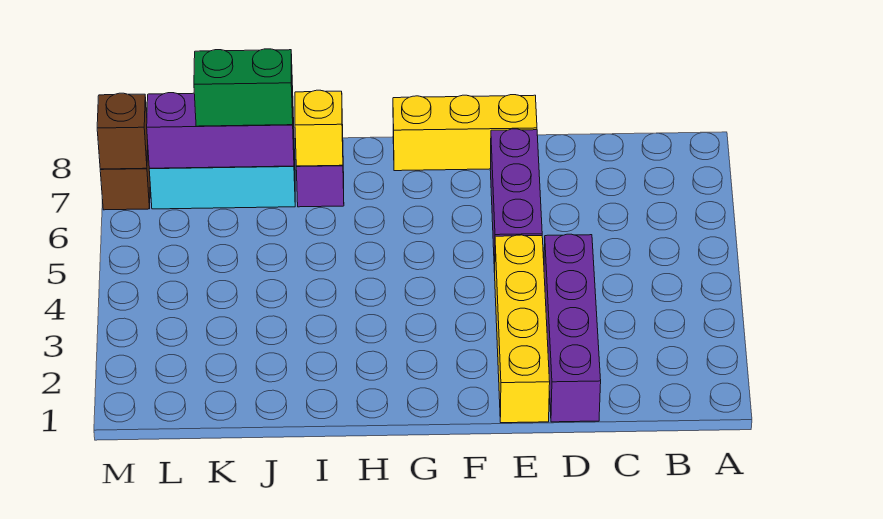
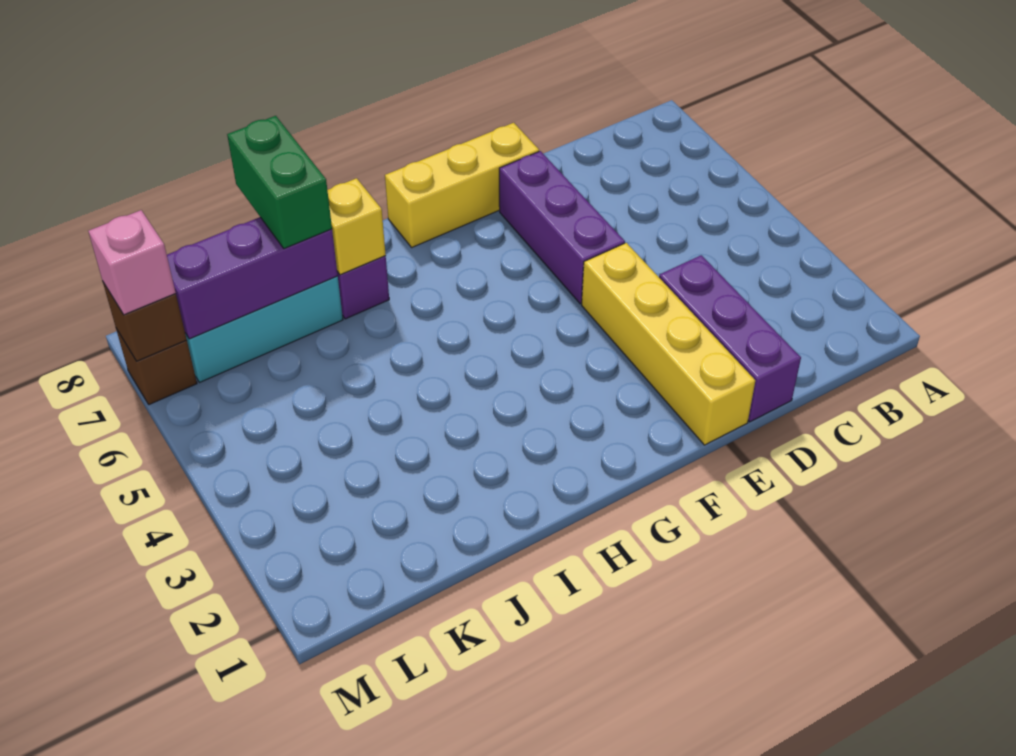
purple 1x4 brick [544,234,601,422] -> purple 1x3 brick [659,255,801,422]
green 1x2 brick [194,49,293,126] -> green 1x2 brick turned to [227,116,332,249]
none -> pink 1x1 brick [88,210,176,315]

